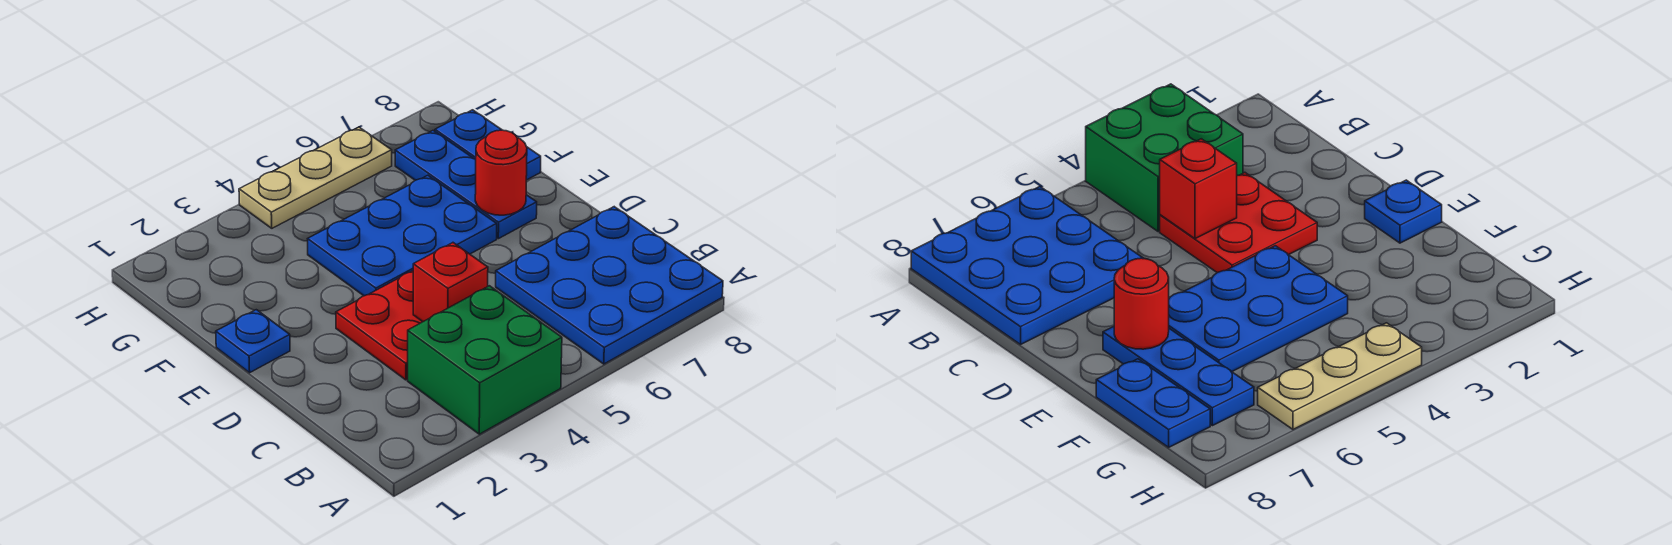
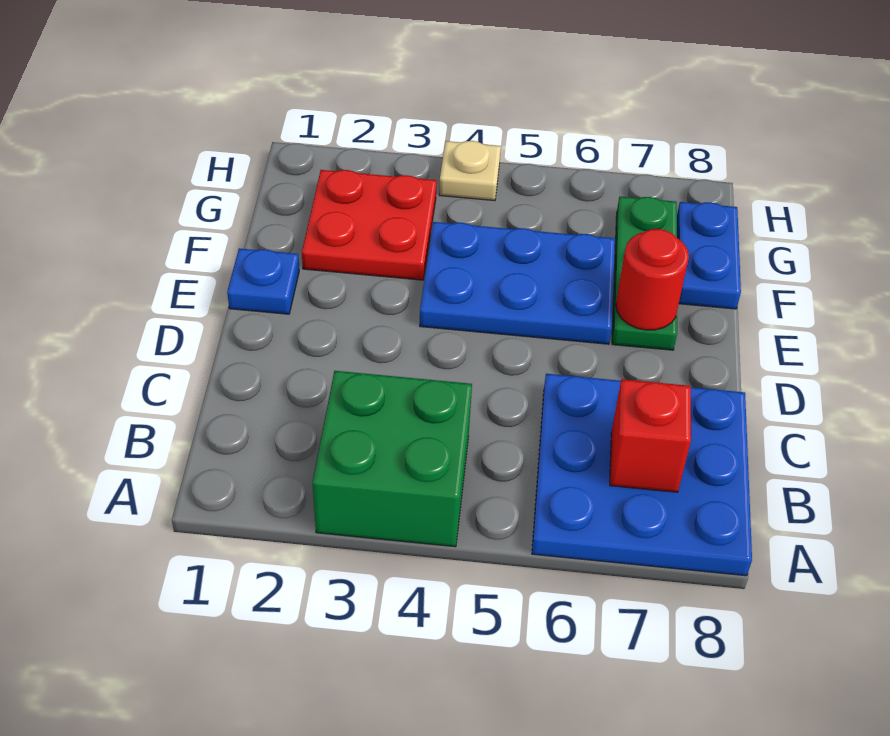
red 2x2 plate [336,271,422,380] -> red 2x2 plate moved to [302,170,437,280]
red 1x1 brick [413,243,488,322] -> red 1x1 brick moved to [610,379,691,492]
blue 1x3 plate [395,131,537,239] -> green 1x3 plate [612,197,677,350]
tan 1x3 plate [239,127,392,228] -> tan 1x1 plate [439,141,501,201]

